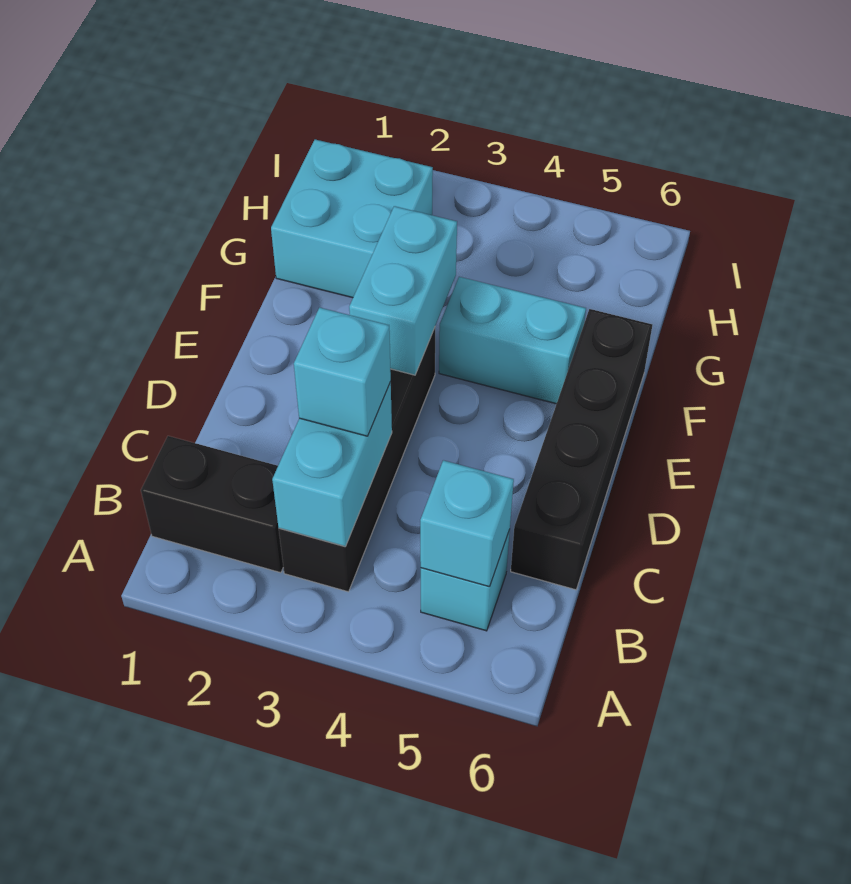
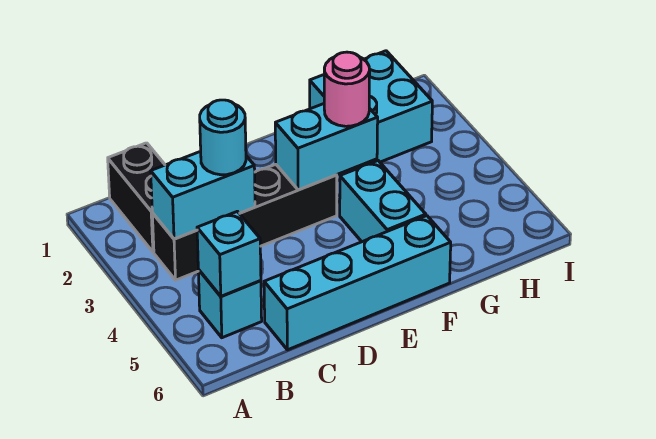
cyan 1x1 brick [294,308,391,436] -> cyan 1x1 round brick [200,100,246,175]
black 1x4 brick [511,309,652,590] -> cyan 1x4 brick [264,216,451,350]
none -> pink 1x1 round brick [324,52,370,126]

